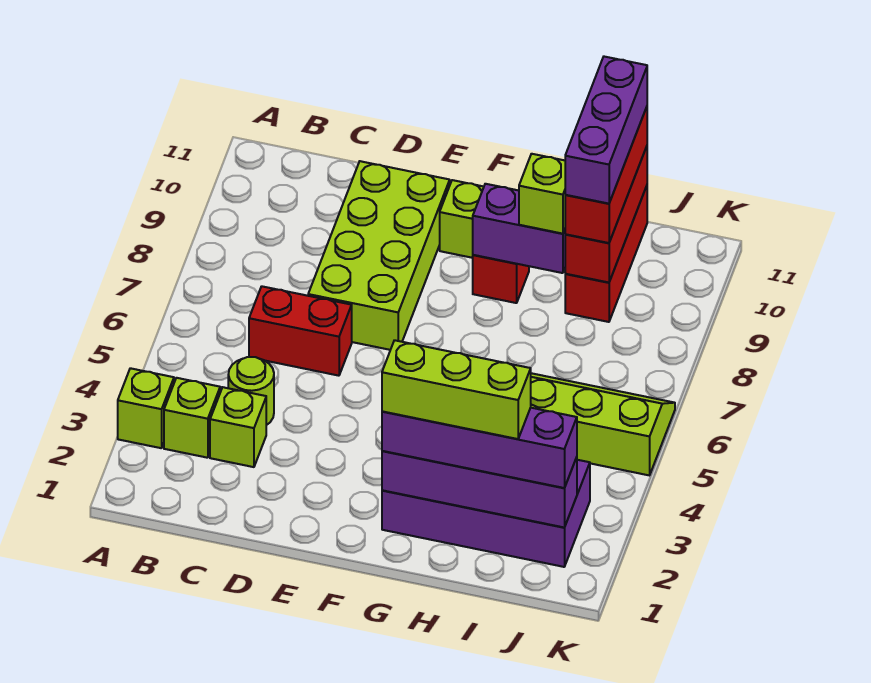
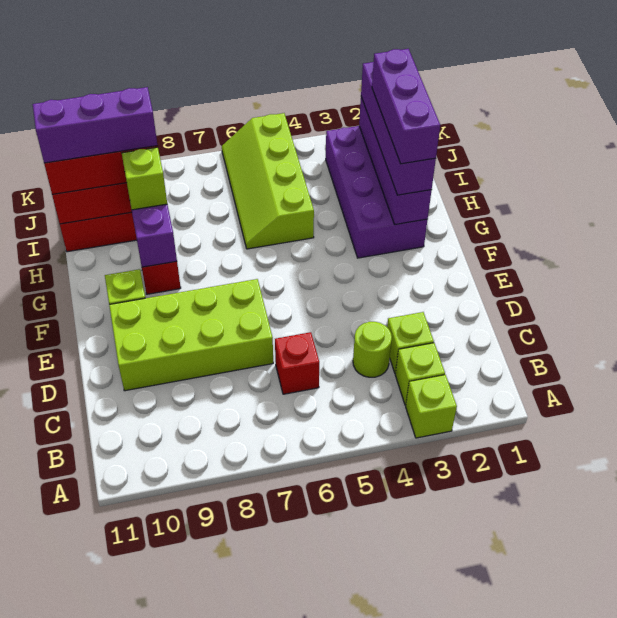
red 1x2 brick [249,286,352,376] -> red 1x1 brick [275,332,319,394]
lime 1x3 brick [382,340,531,439] -> purple 1x3 brick [372,49,440,164]

